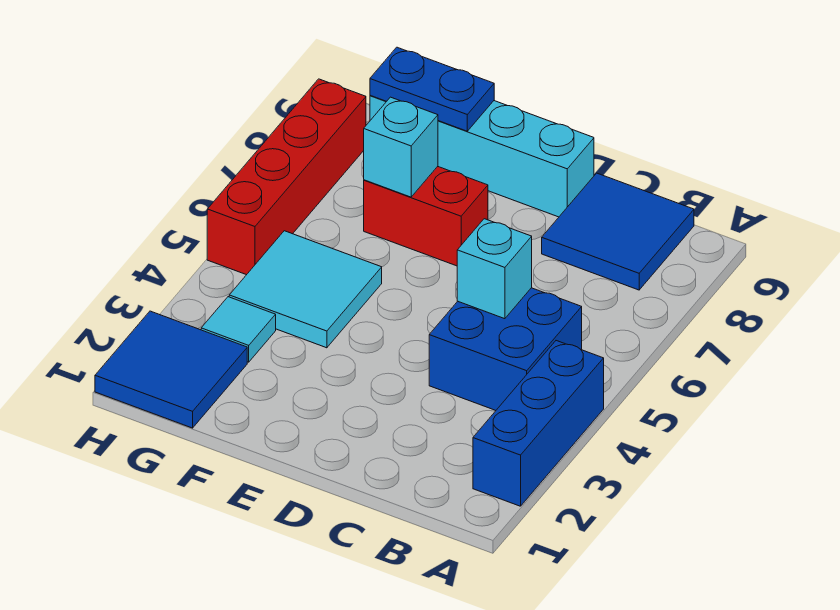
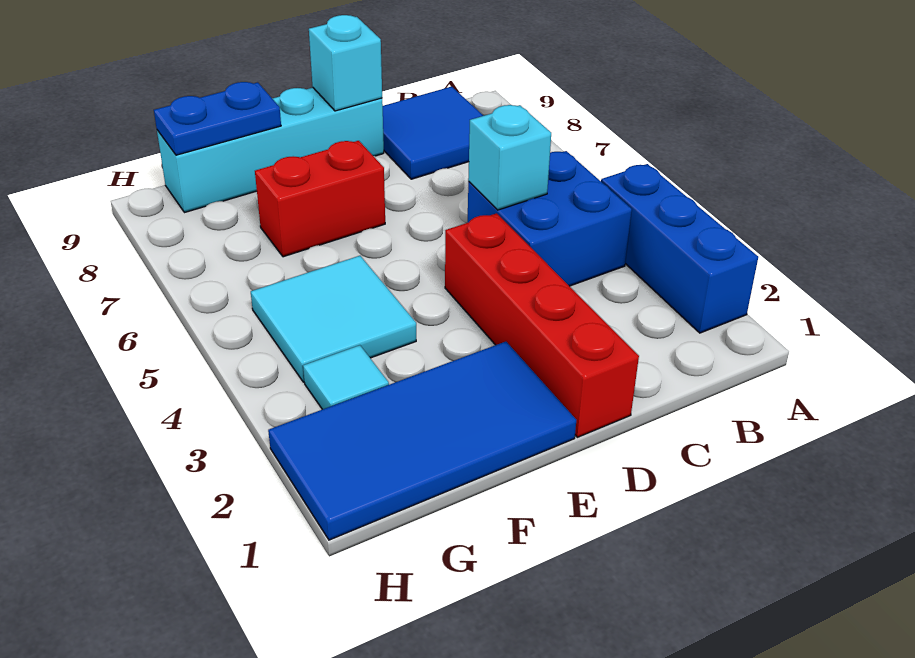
cyan 1x1 brick [364,97,438,197] -> cyan 1x1 brick moved to [309,15,382,111]
blue 2x2 tile [95,311,247,428] -> blue 2x4 tile [268,341,576,540]
red 1x4 brick [207,79,366,275] -> red 1x4 brick moved to [445,213,639,437]

